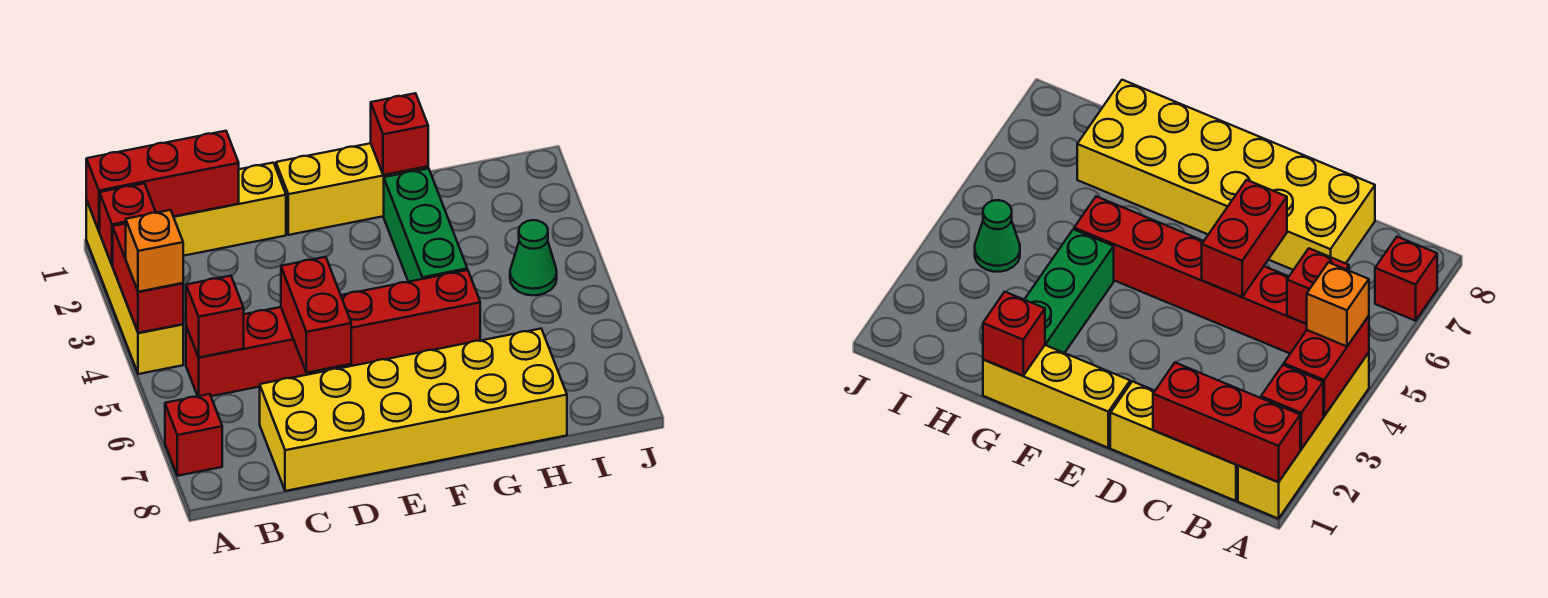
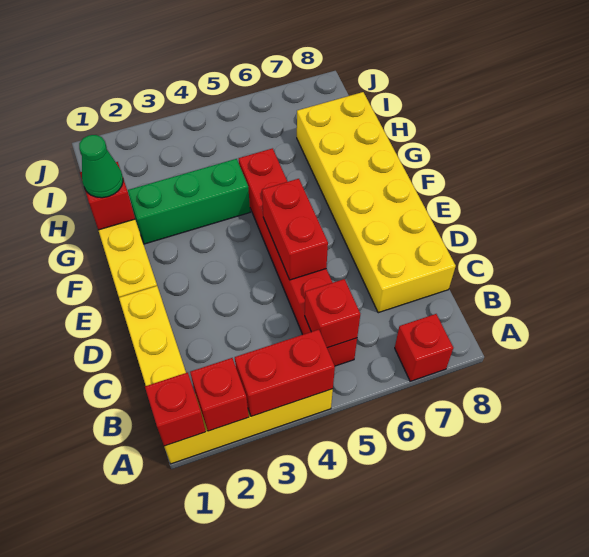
red 1x3 brick [86,131,239,231] -> red 1x1 brick [145,372,206,446]
orange 1x1 brick [126,210,183,292] -> none
red 1x2 brick [281,257,351,373] -> red 1x2 brick turned to [262,179,328,280]
green 1x1 cone [510,220,557,295] -> green 1x1 cone moved to [79,135,123,198]

